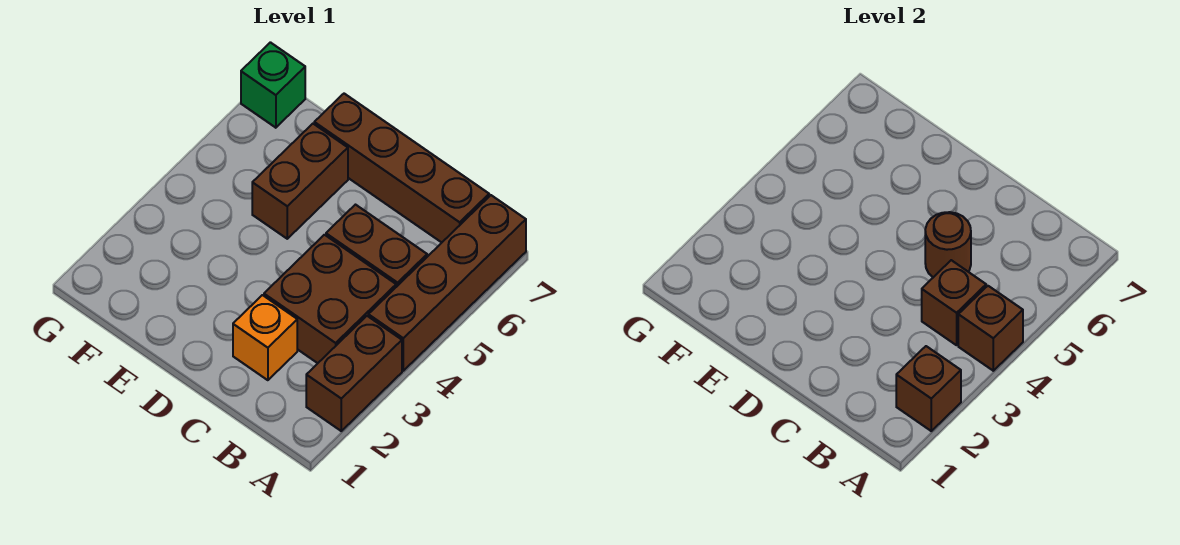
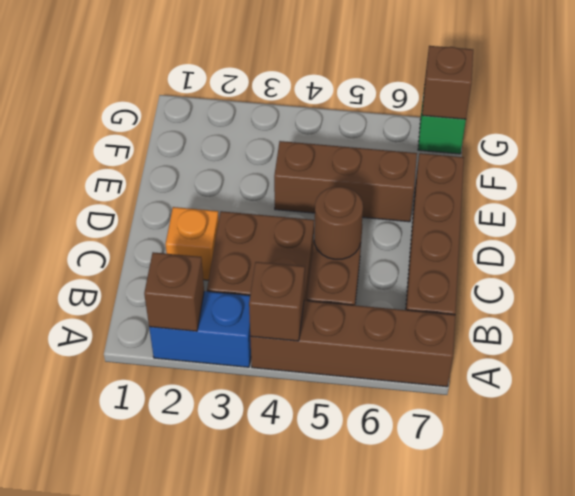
brown 1x2 brick [306,316,402,431] -> blue 1x2 brick [149,291,251,367]
brown 1x1 brick [922,260,986,345] -> brown 1x1 brick moved to [422,46,473,119]
brown 1x2 brick [252,124,348,239] -> brown 1x3 brick [274,141,417,222]

